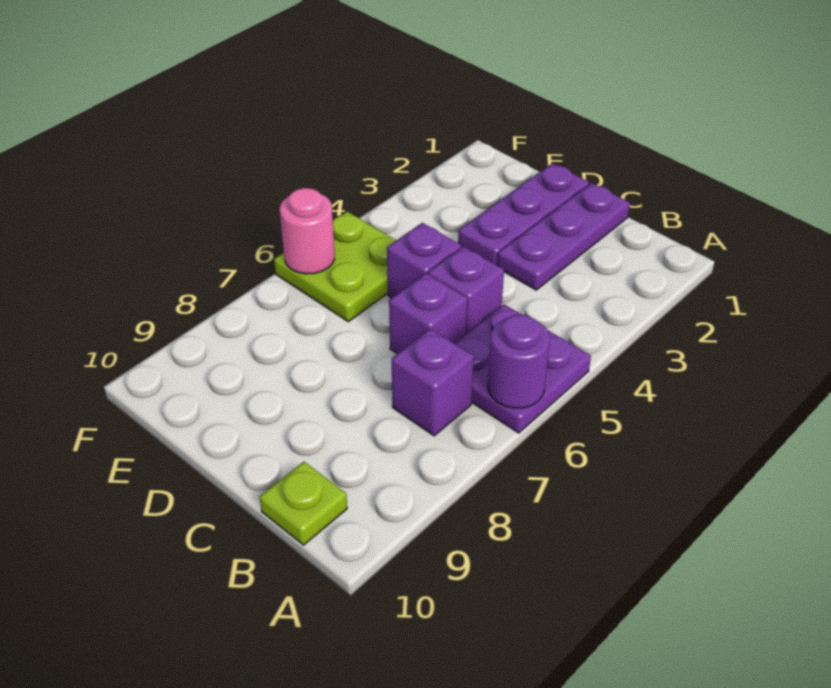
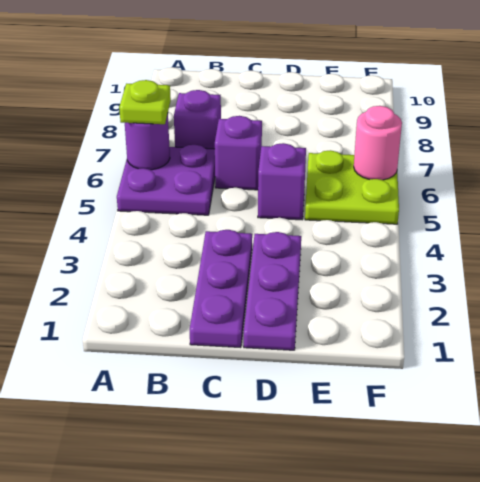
lime 1x1 plate [260,462,347,545] -> lime 1x1 plate moved to [119,80,171,124]
purple 1x1 brick [428,246,504,334] -> none

